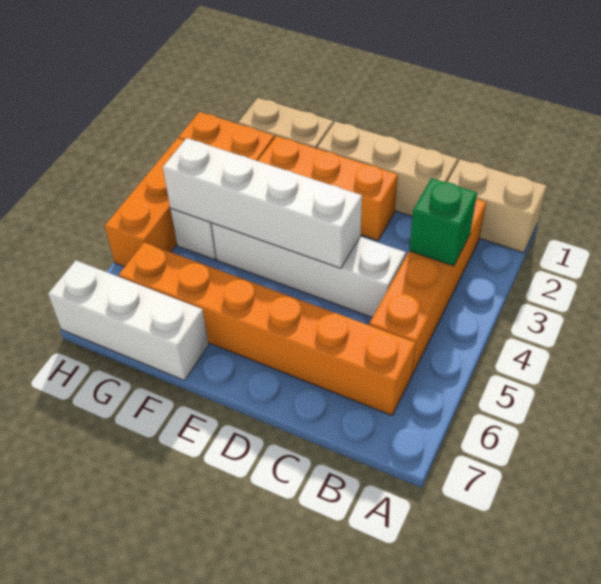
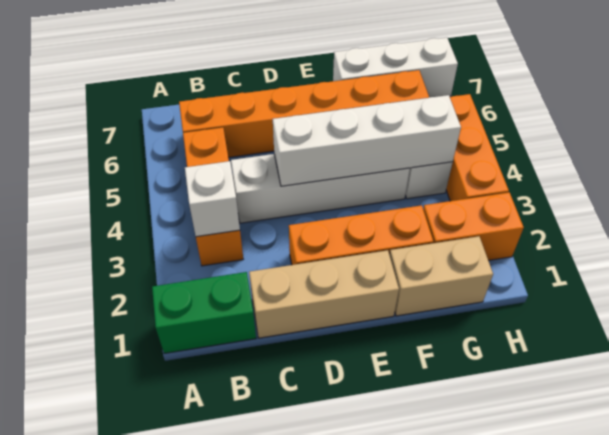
tan 1x2 brick [448,159,546,253] -> green 1x2 brick [152,272,256,354]
orange 1x4 brick [369,199,486,376] -> orange 1x3 brick [183,127,243,266]
green 1x1 brick [409,178,477,266] -> white 1x1 brick [185,161,240,237]

